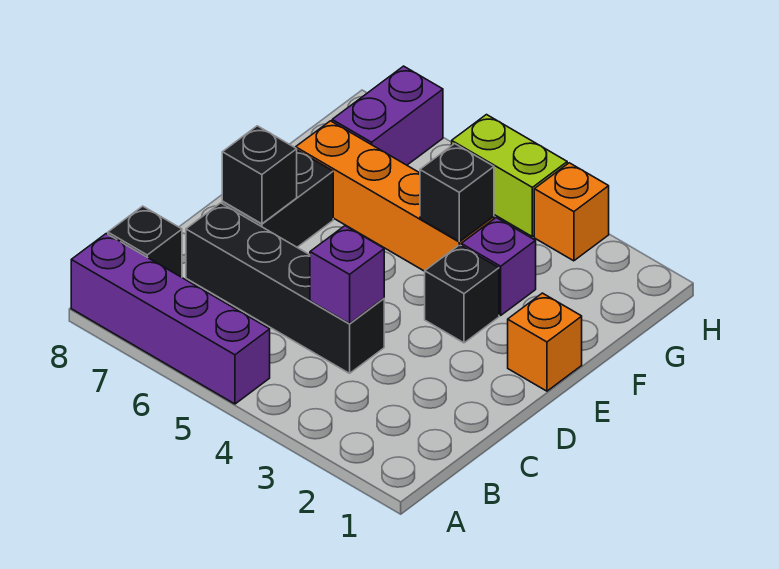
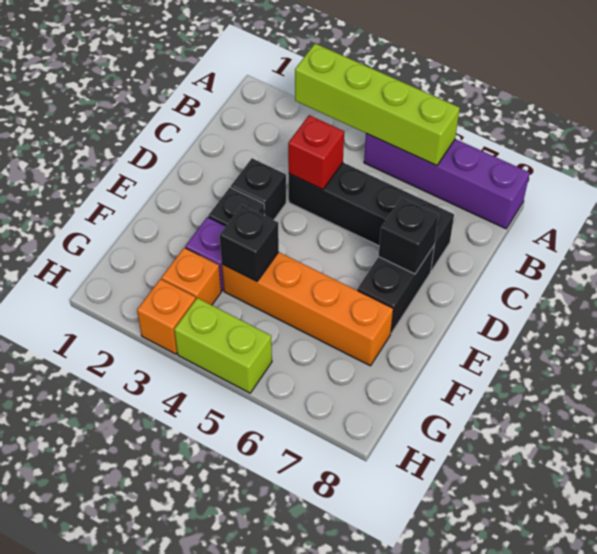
none -> lime 1x4 brick [295,44,460,166]
black 1x1 brick [108,206,182,277] -> black 1x1 brick moved to [231,158,286,220]
purple 1x1 brick [310,226,384,324] -> red 1x1 brick [288,115,344,190]
orange 1x1 brick [508,293,582,391] -> orange 1x1 brick moved to [162,248,221,305]
purple 1x2 brick [332,66,443,165] -> none

